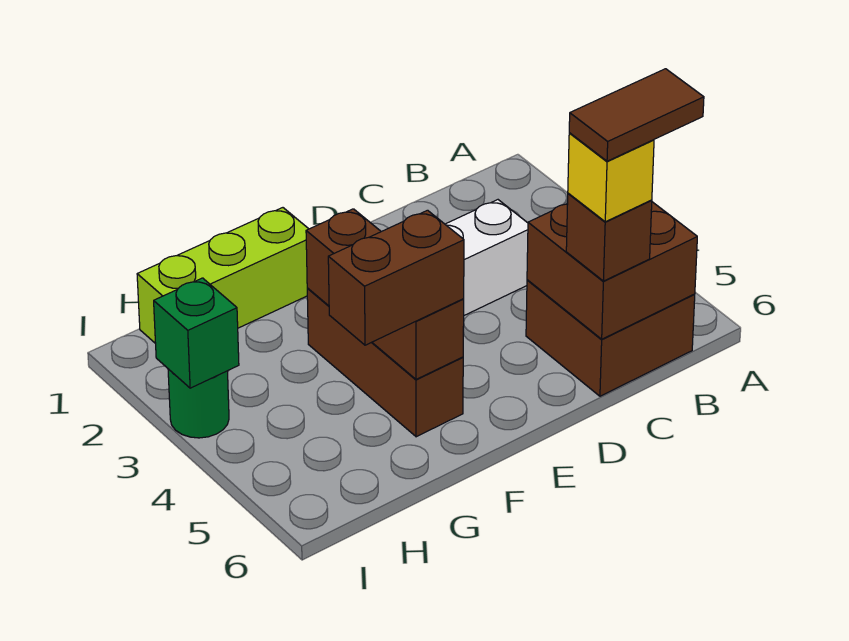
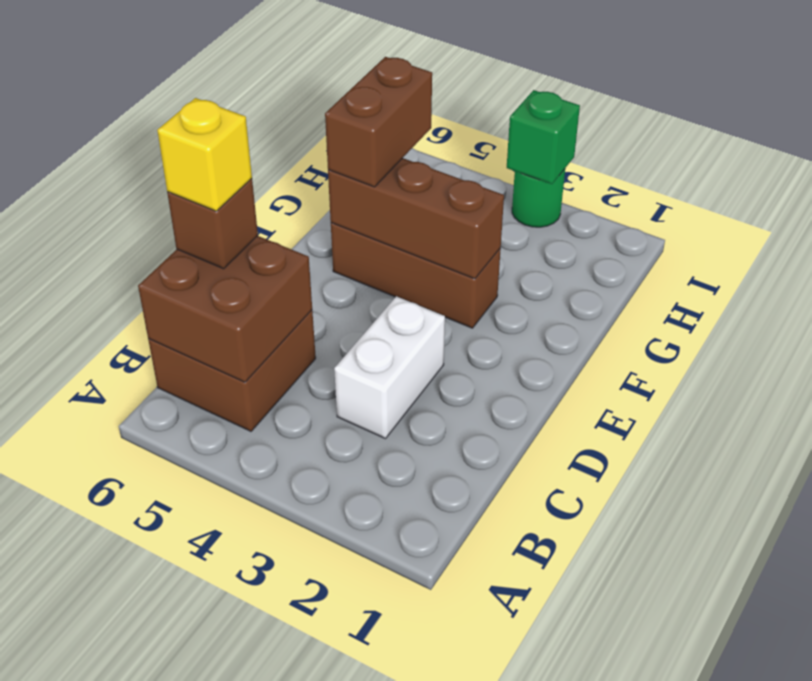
brown 1x2 tile [569,69,704,161] -> none
lime 1x3 brick [137,208,308,344] -> none

